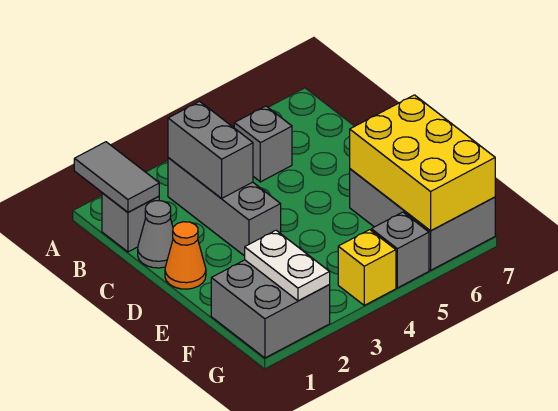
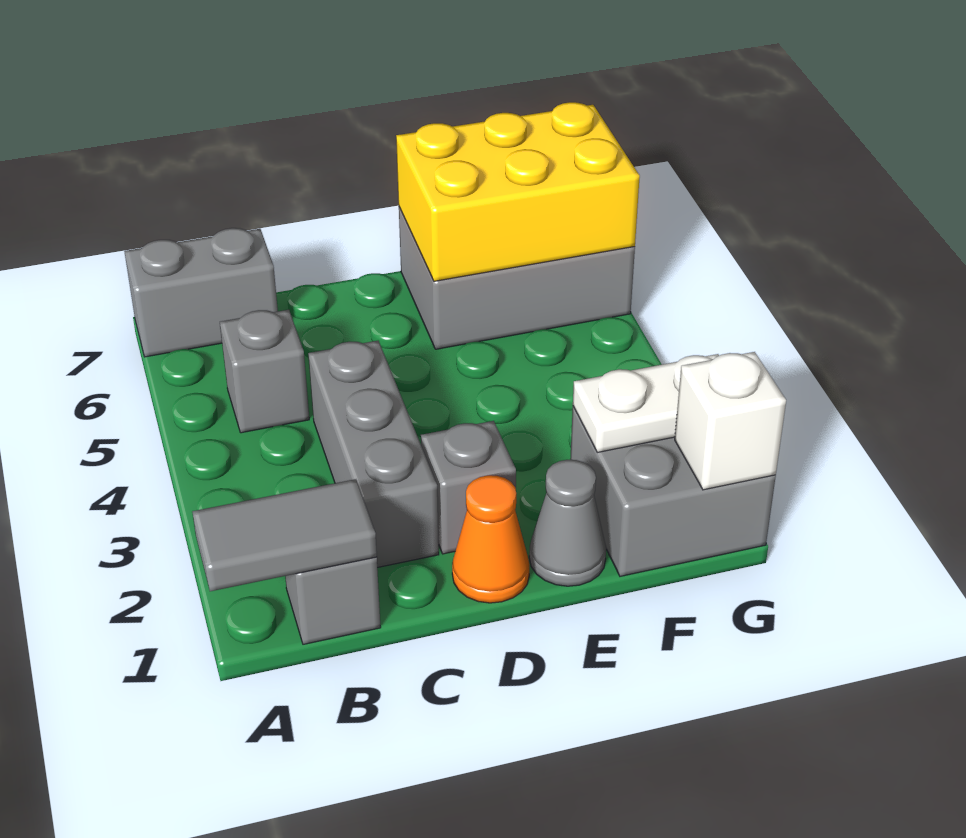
grey 1x3 brick [168,158,281,256] -> grey 1x3 brick turned to [308,341,439,568]
grey 1x2 brick [168,101,253,199] -> grey 1x2 brick moved to [124,228,278,357]
grey 1x1 cone [138,201,173,268] -> grey 1x1 cone moved to [529,460,606,586]
none -> white 1x1 brick [675,352,786,490]
yellow 1x1 brick [338,230,396,305] -> none
grey 1x1 brick [371,212,429,288] -> grey 1x1 brick moved to [421,421,516,554]

